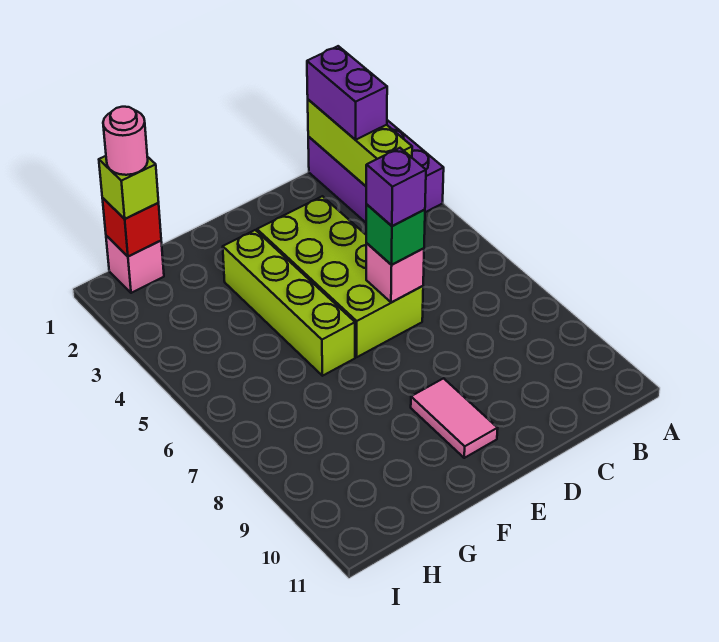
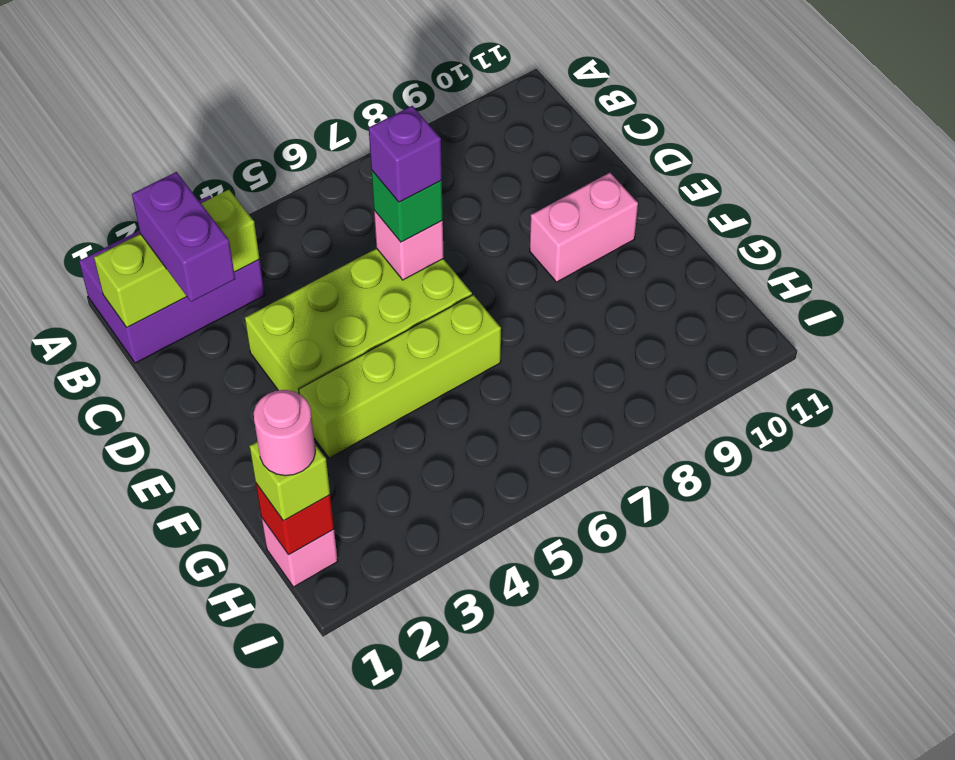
purple 1x2 brick [307,46,387,140] -> purple 1x2 brick turned to [132,172,235,302]
pink 1x2 tile [411,378,498,458] -> pink 1x2 brick [530,173,638,282]

